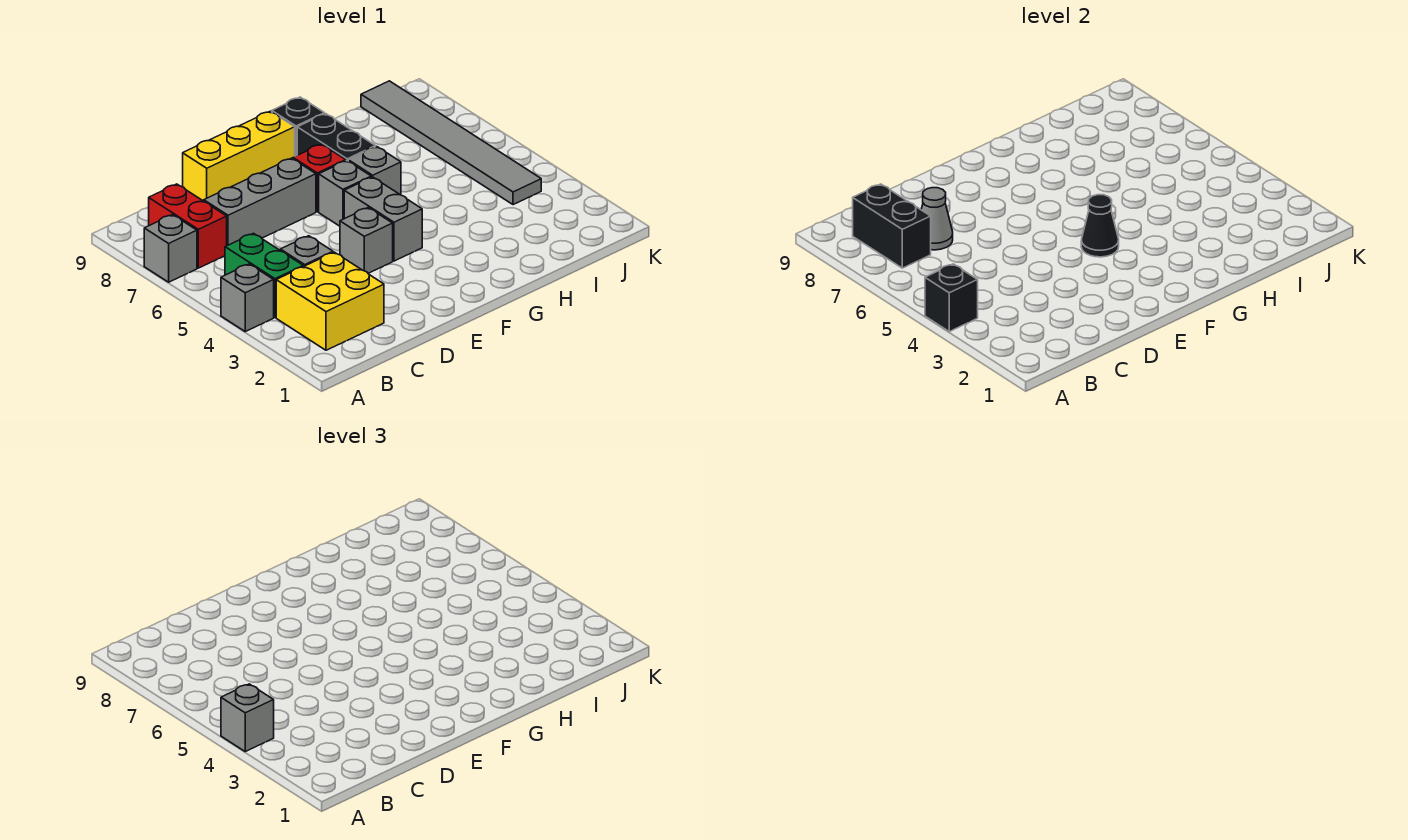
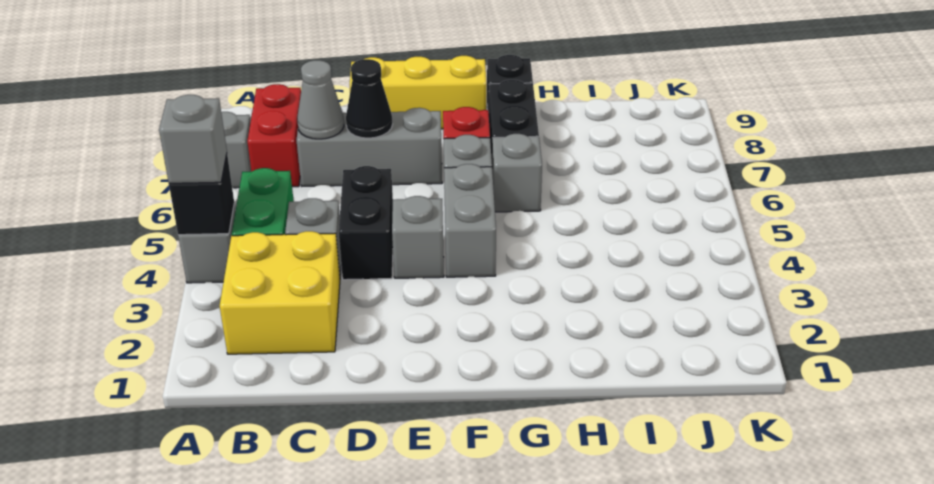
black 1x2 brick [853,184,931,268] -> black 1x2 brick moved to [339,166,393,280]
black 1x1 cone [1081,195,1119,257] -> black 1x1 cone moved to [346,59,393,138]
grey 1x6 tile [361,81,541,205] -> none

